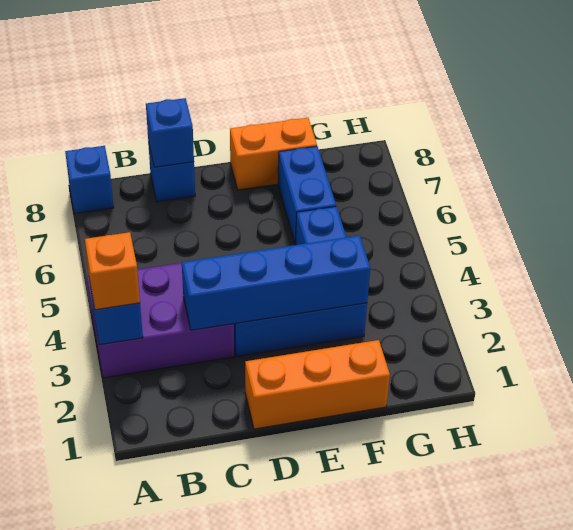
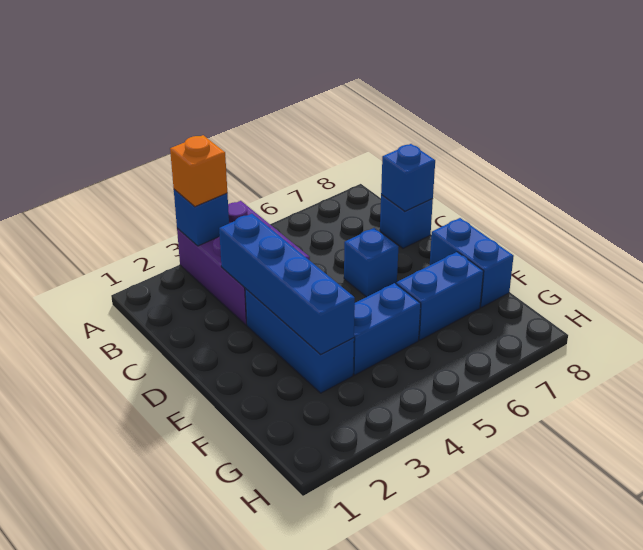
blue 1x1 brick [65,146,114,213] -> blue 1x1 brick moved to [344,228,399,297]
orange 1x3 brick [245,340,390,429] -> none
orange 1x2 brick [230,118,317,190] -> blue 1x2 brick [430,218,514,307]

